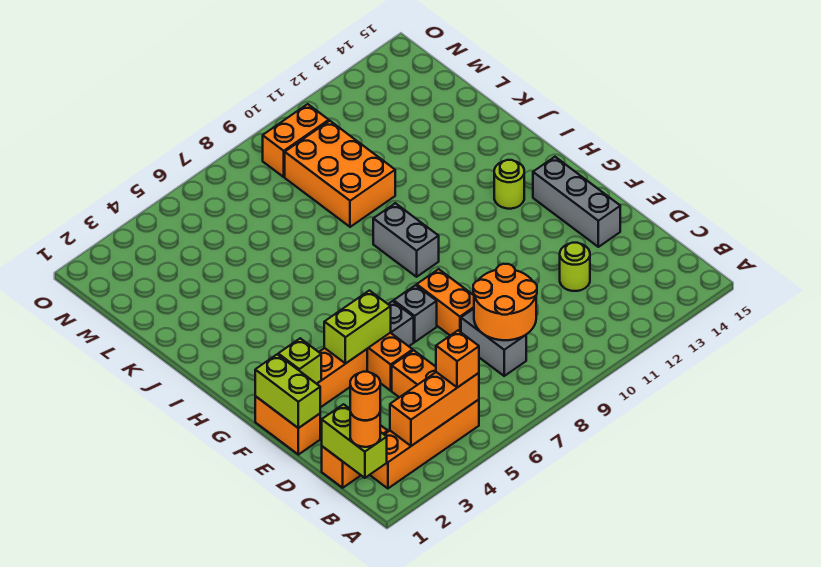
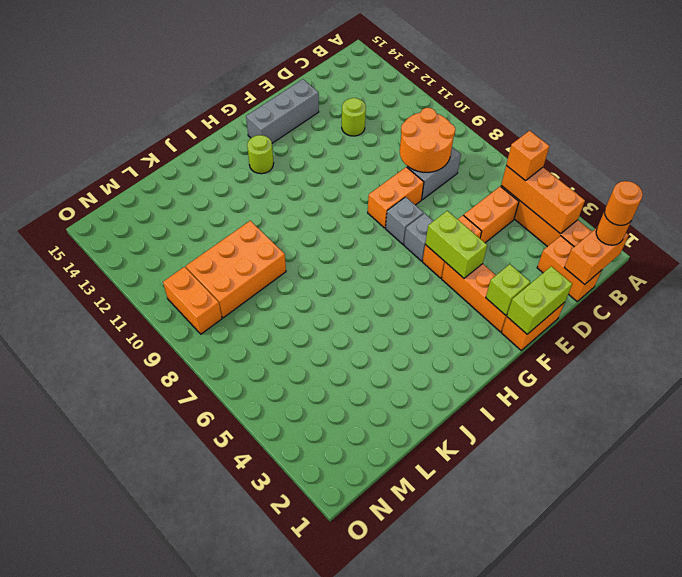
lime 1x2 brick [322,404,387,478] -> orange 1x2 brick [564,228,629,284]
grey 1x2 brick [373,203,439,277] -> none

